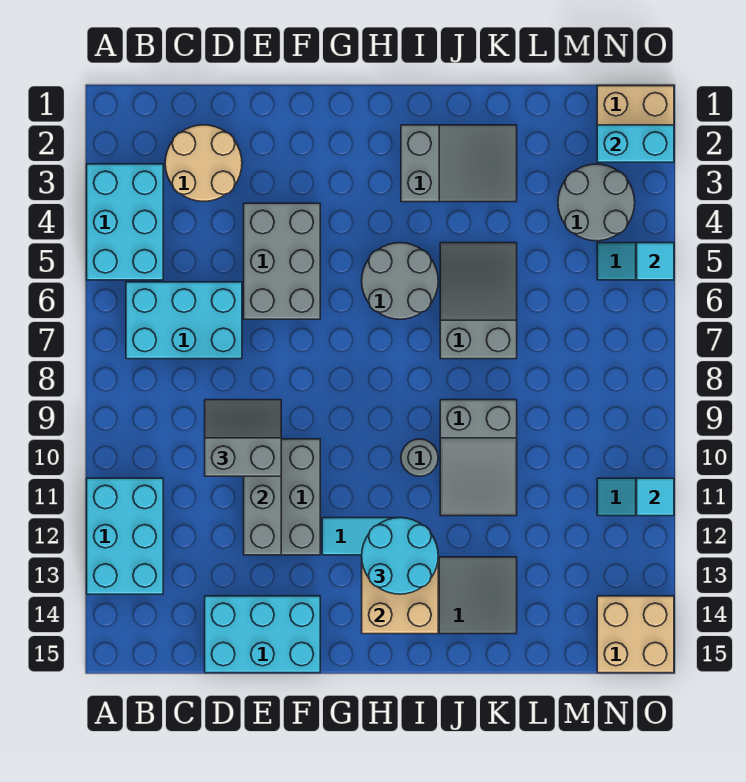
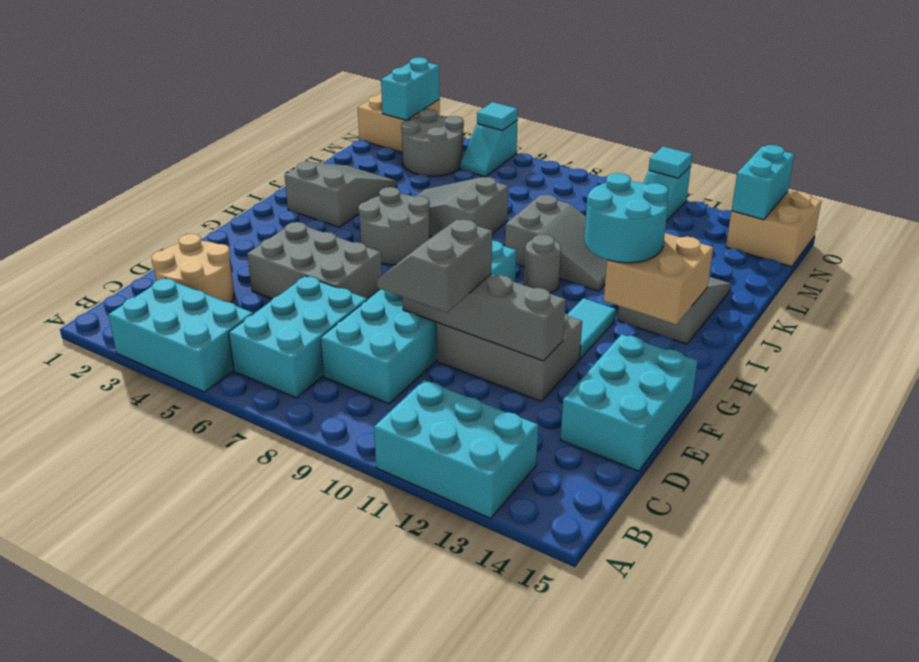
none -> cyan 2x6 brick [321,240,516,404]
none -> cyan 1x2 brick [731,145,795,220]

